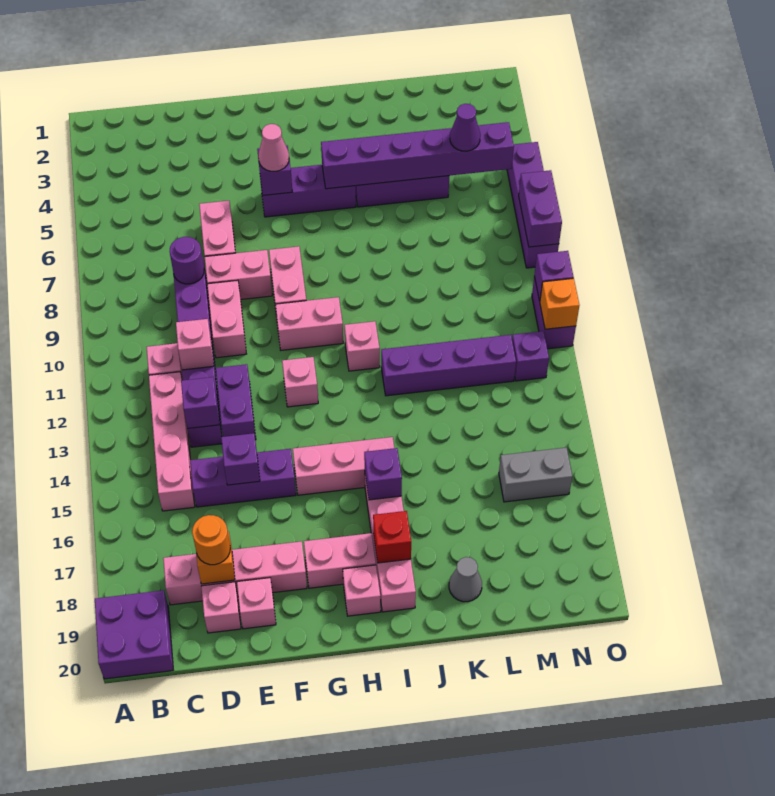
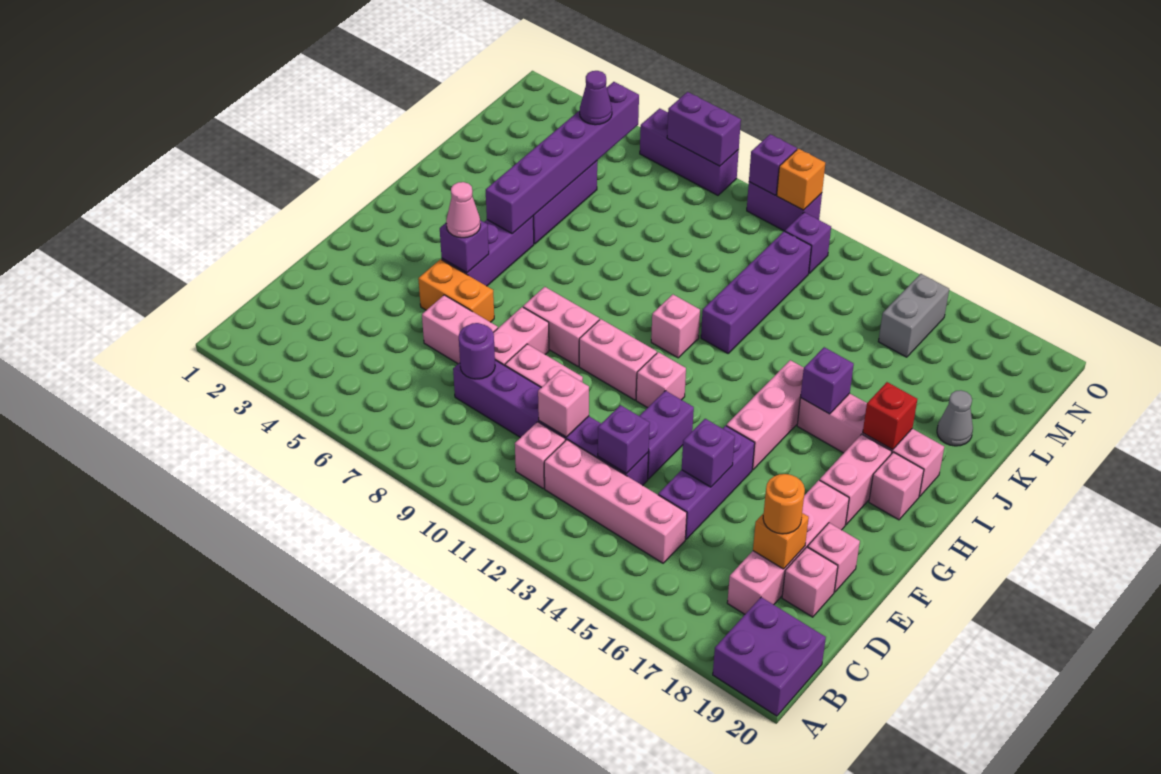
purple 1x2 brick [216,364,256,440] -> purple 1x2 brick turned to [640,391,694,479]
none -> orange 1x2 brick [418,259,494,322]
pink 1x2 brick [275,297,343,350] -> pink 1x2 brick turned to [579,319,657,400]
purple 1x4 brick [507,142,559,268] -> purple 1x3 brick [640,108,739,195]

